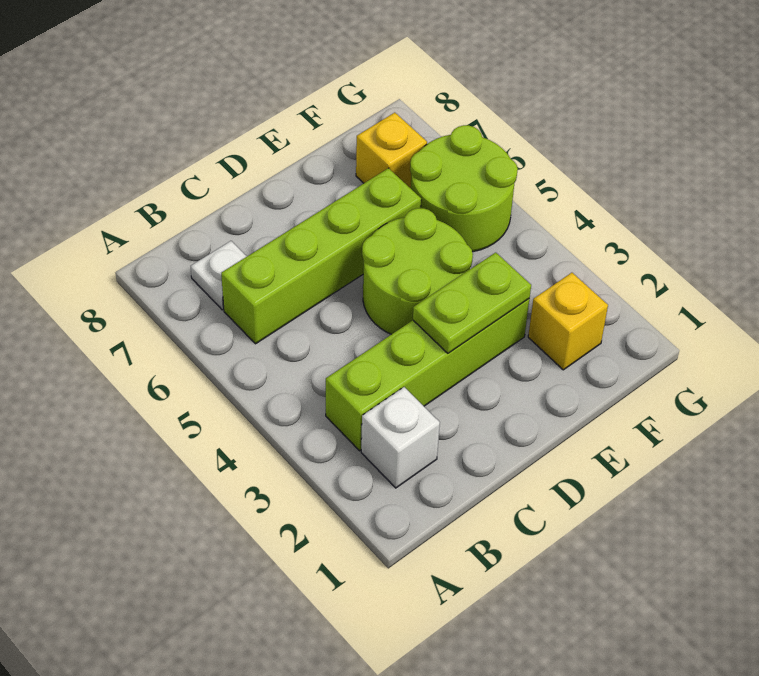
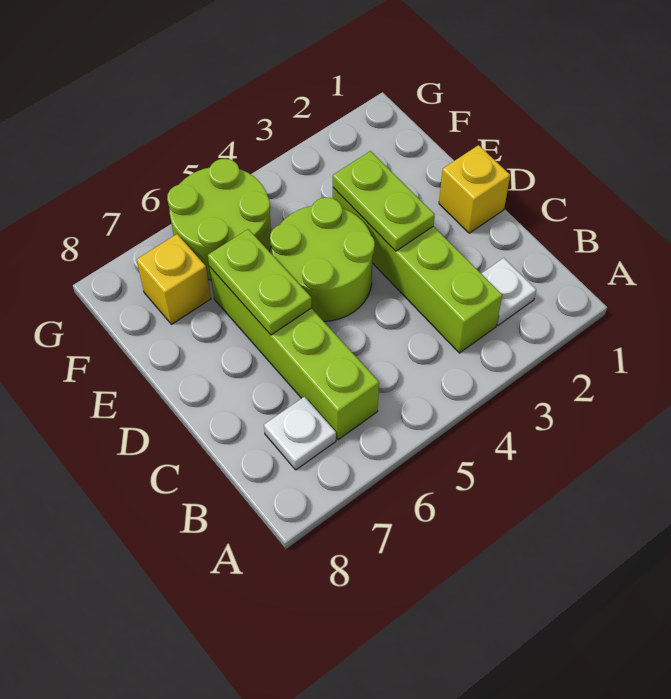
white 1x1 brick [361,387,440,488] -> white 1x1 plate [481,258,536,325]
none -> lime 1x2 plate [208,229,312,335]
yellow 1x1 brick [528,273,608,370] -> yellow 1x1 brick moved to [439,145,510,233]

